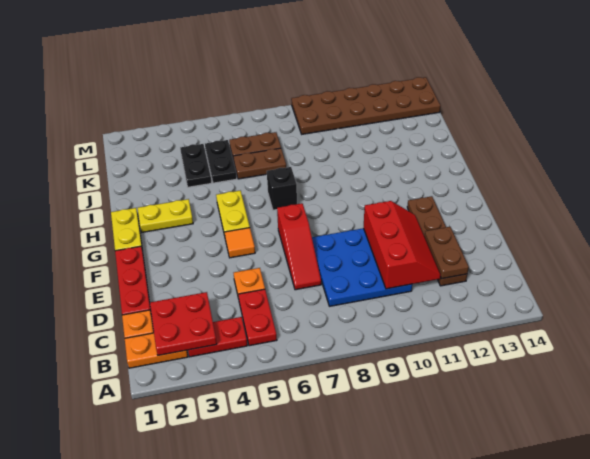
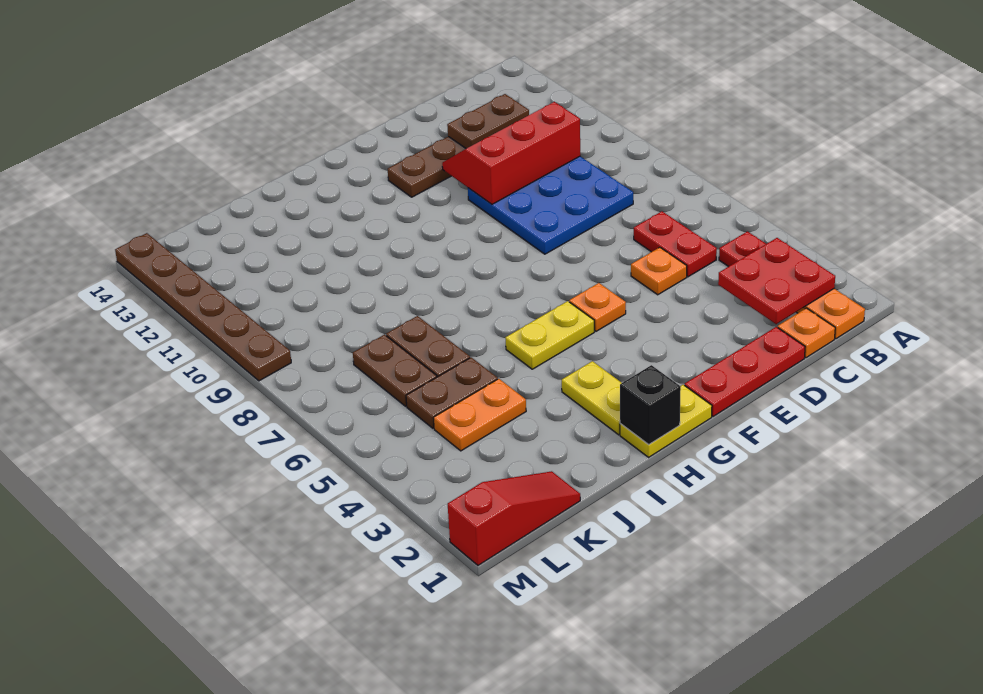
red 1x2 plate [238,289,277,346] -> red 1x2 plate turned to [634,211,717,277]
red 1x3 slope [277,203,321,290] -> red 1x3 slope moved to [448,471,580,565]
orange 1x1 tile [224,228,255,258] -> orange 1x1 plate [569,283,626,331]
black 1x1 brick [267,167,297,210] -> black 1x1 brick moved to [620,365,681,445]
black 1x2 plate [180,144,212,187] -> orange 1x2 plate [433,379,526,451]
black 1x2 plate [205,140,237,183] -> brown 1x2 plate [406,357,498,428]
brown 2x6 plate [291,77,441,134] -> brown 1x6 plate [115,233,291,381]

